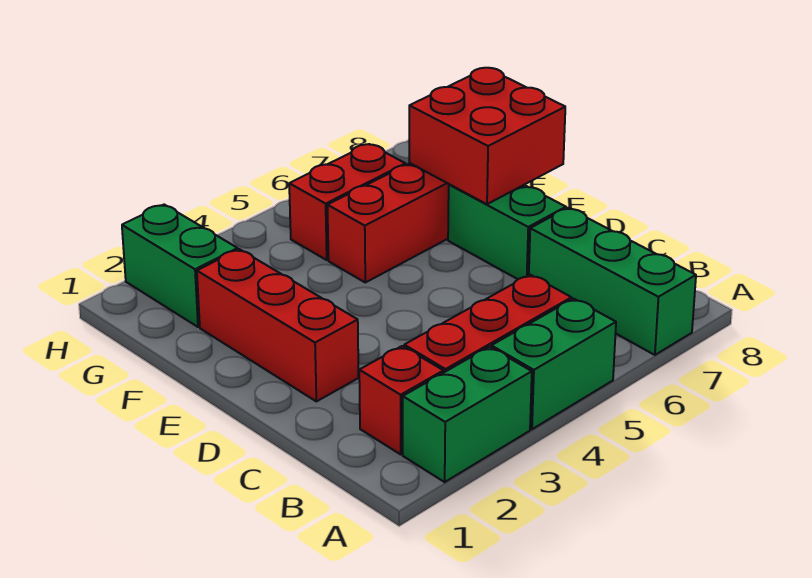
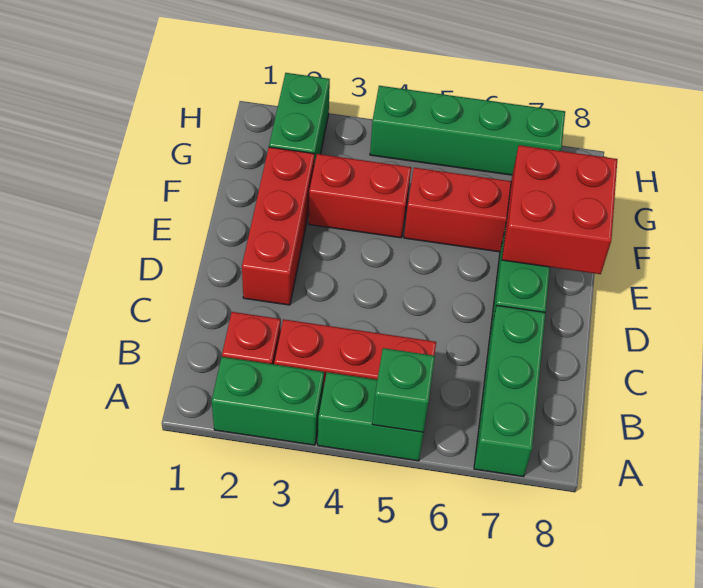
none -> green 1x1 brick [372,348,435,432]
red 1x2 brick [289,144,406,260] -> red 1x2 brick moved to [309,154,411,238]
none -> green 1x4 brick [370,86,565,175]

